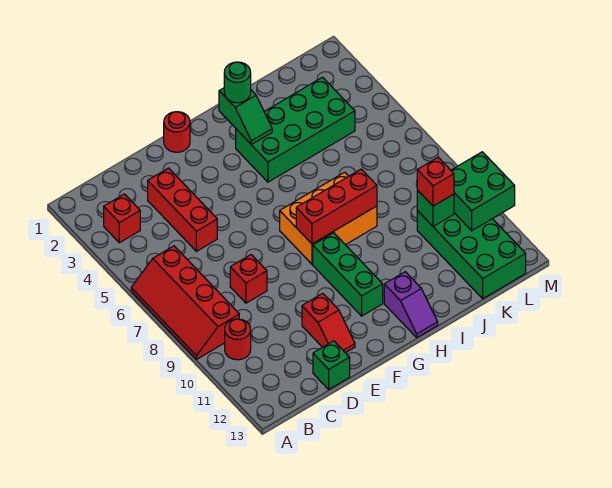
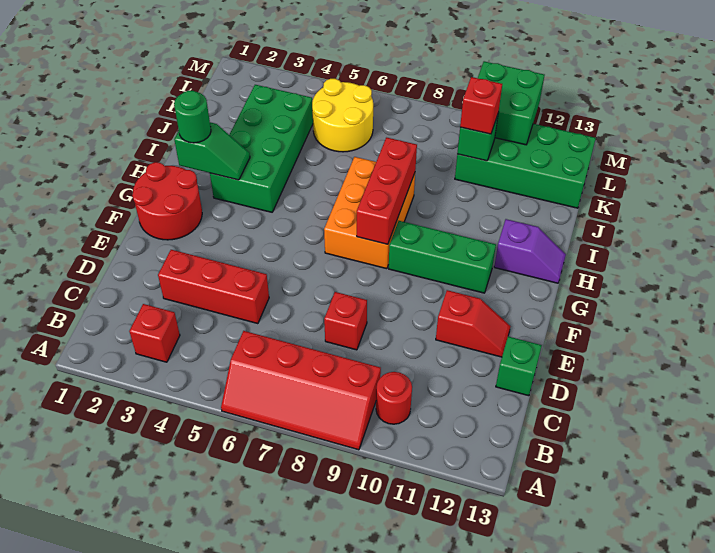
red 1x1 round brick [164,112,190,152] -> red 2x2 round brick [132,162,202,240]
none -> yellow 2x2 round brick [312,79,373,152]

